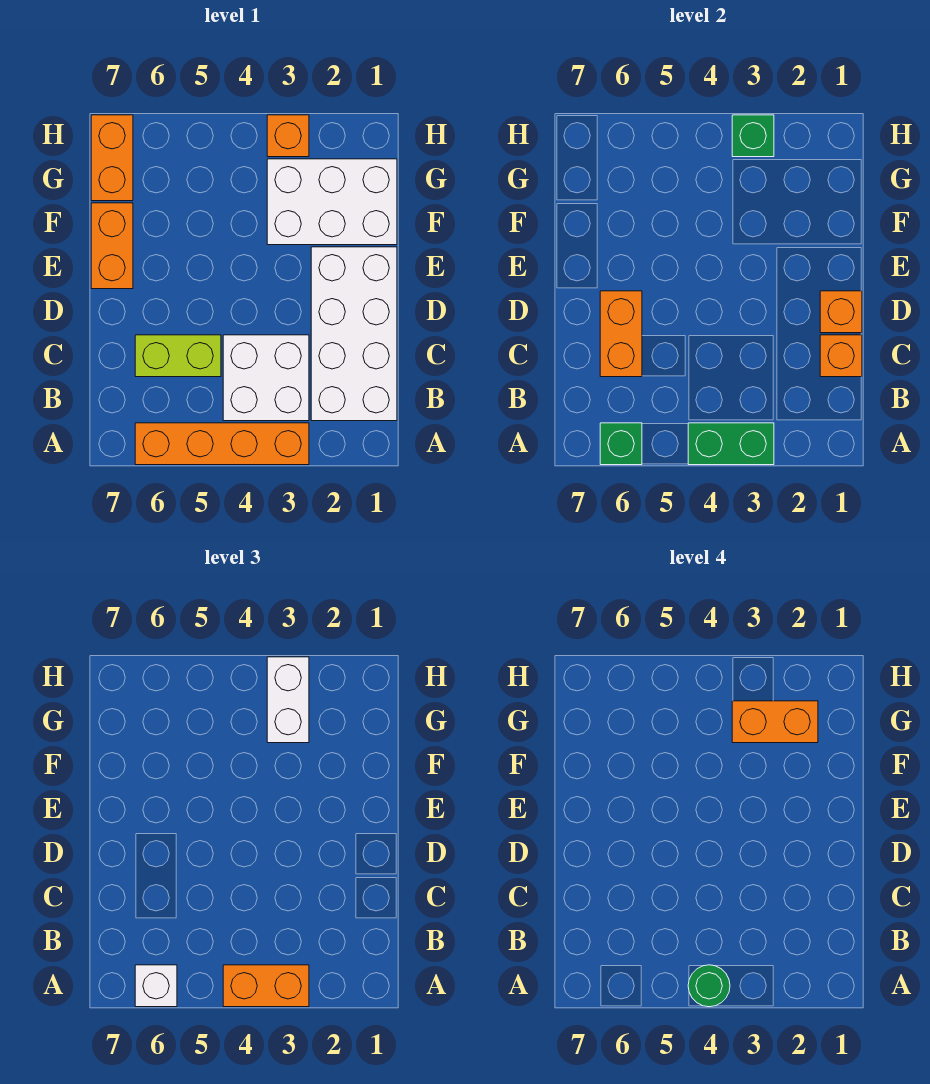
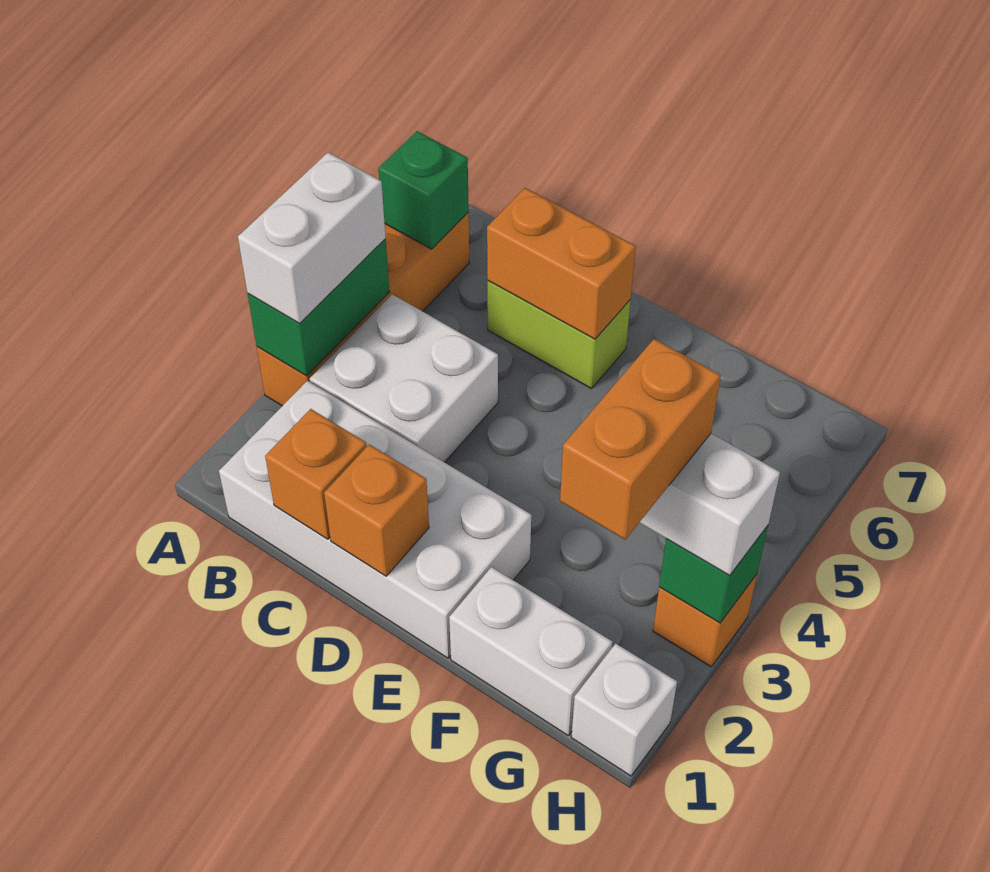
orange 1x2 brick [223,965,309,1007] -> white 1x2 brick [238,152,386,323]
green 1x1 round brick [688,965,730,1007] -> none
white 1x1 brick [135,965,177,1007] -> white 1x1 brick moved to [571,644,677,776]
lime 1x2 brick [135,335,221,377] -> lime 1x2 brick turned to [487,280,631,389]
orange 1x2 brick [91,203,133,289] -> none
white 2x3 brick [267,159,397,245] -> white 1x2 brick [449,567,613,735]
orange 1x2 brick [91,115,133,201] -> none

